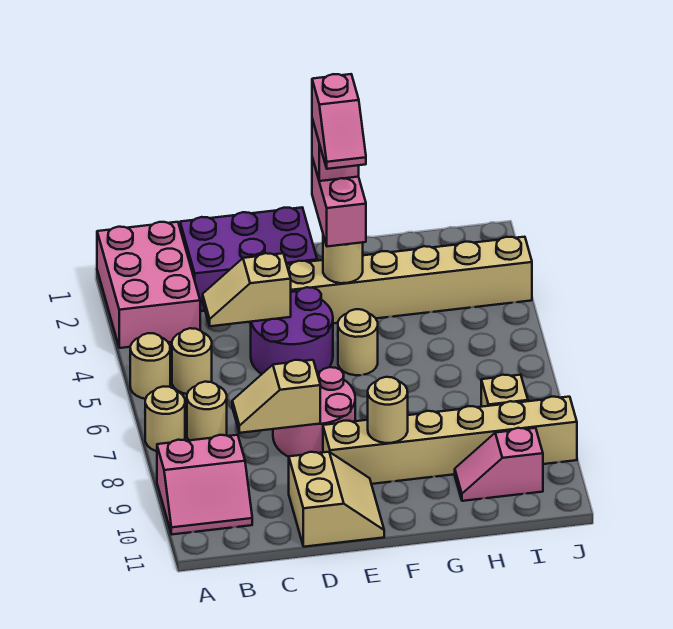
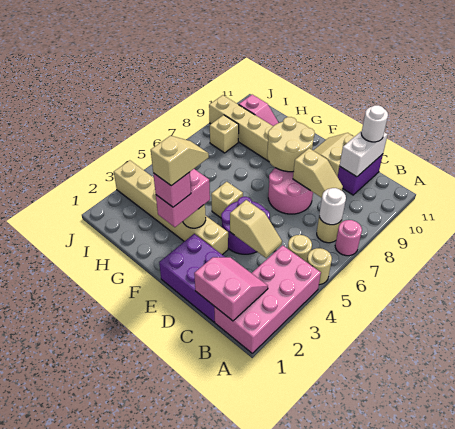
pink 2x3 brick [97,222,200,348] -> pink 2x4 brick [214,245,321,353]
tan 1x1 round brick [145,386,185,451] -> pink 1x1 round brick [335,220,362,256]
pink 2x2 slope [157,435,252,534] -> pink 2x2 slope moved to [194,257,268,321]
none -> white 1x1 round brick [319,188,346,225]
none -> purple 1x2 brick [338,154,383,195]
none -> white 1x2 brick [340,131,388,177]
none -> white 1x1 round brick [361,105,388,142]
pink 1x2 slope [312,74,366,169] -> tan 1x2 slope [151,136,209,186]
tan 1x1 round brick [338,309,378,375] -> tan 1x1 brick [211,182,243,218]
tan 1x1 round brick [368,377,408,443] -> tan 2x2 round brick [267,117,315,172]

